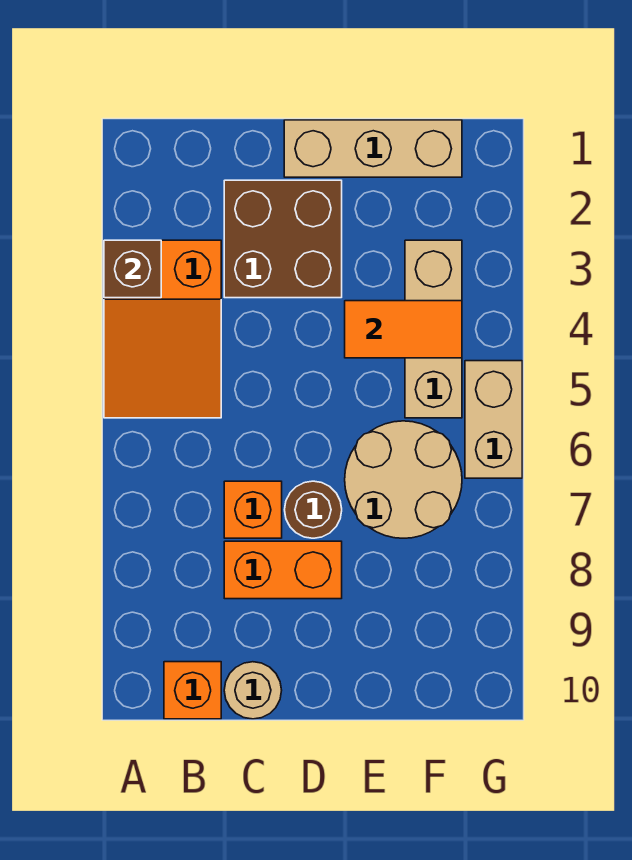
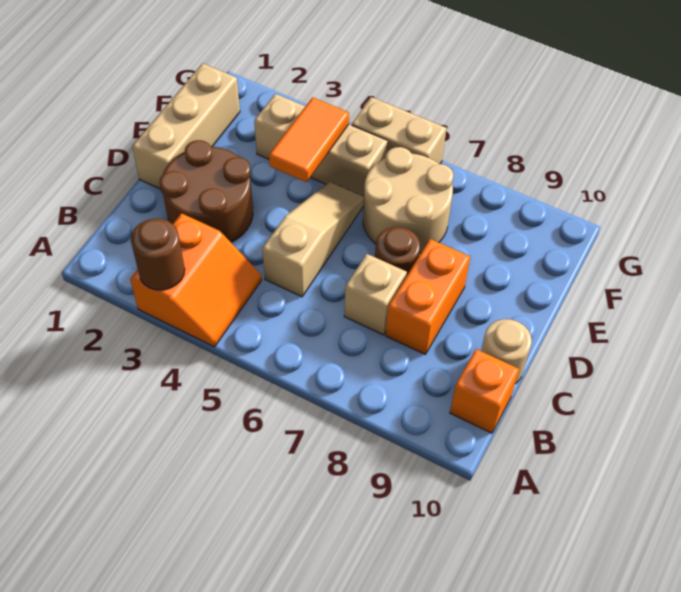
orange 2x3 slope [104,240,221,418] -> orange 2x2 slope [130,213,262,347]
brown 1x1 brick [104,240,161,298] -> brown 1x1 round brick [131,219,185,290]
brown 2x2 brick [224,180,342,298] -> brown 2x2 round brick [160,140,253,242]
none -> tan 1x3 slope [262,182,364,297]
orange 1x1 brick [224,481,282,538] -> tan 1x1 brick [344,254,407,335]

